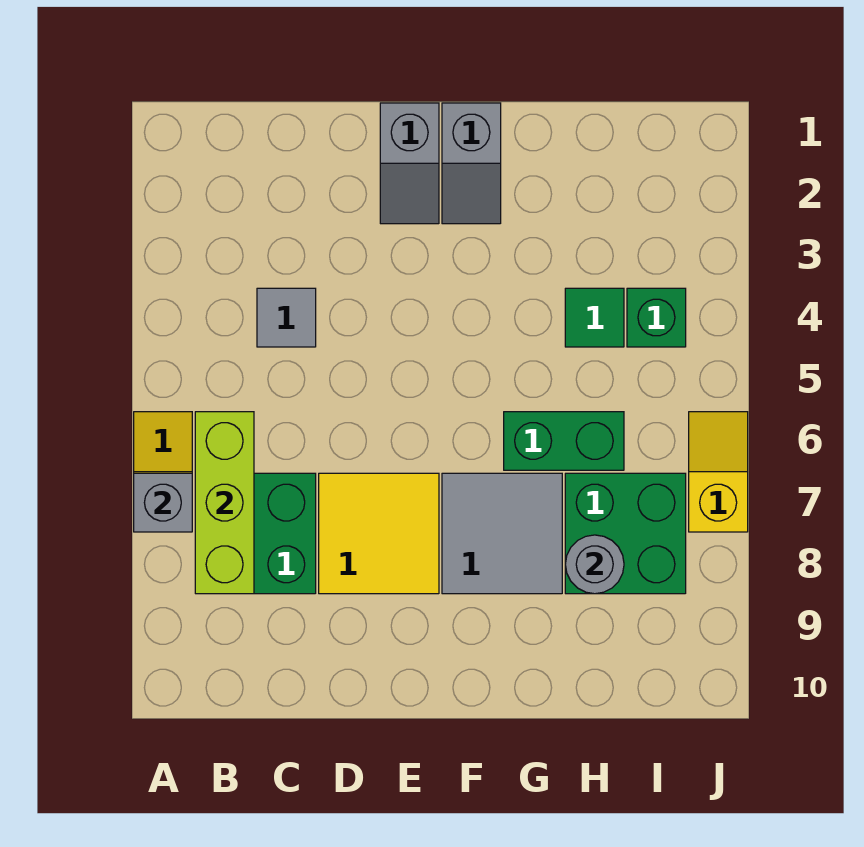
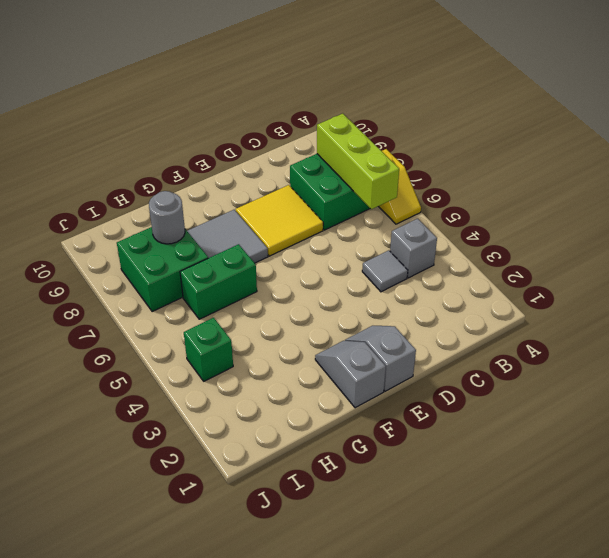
grey 1x1 brick [134,473,192,532] -> grey 1x1 brick moved to [390,219,437,278]
green 1x1 tile [565,288,624,347] -> none
yellow 1x2 slope [689,412,748,532] -> none

